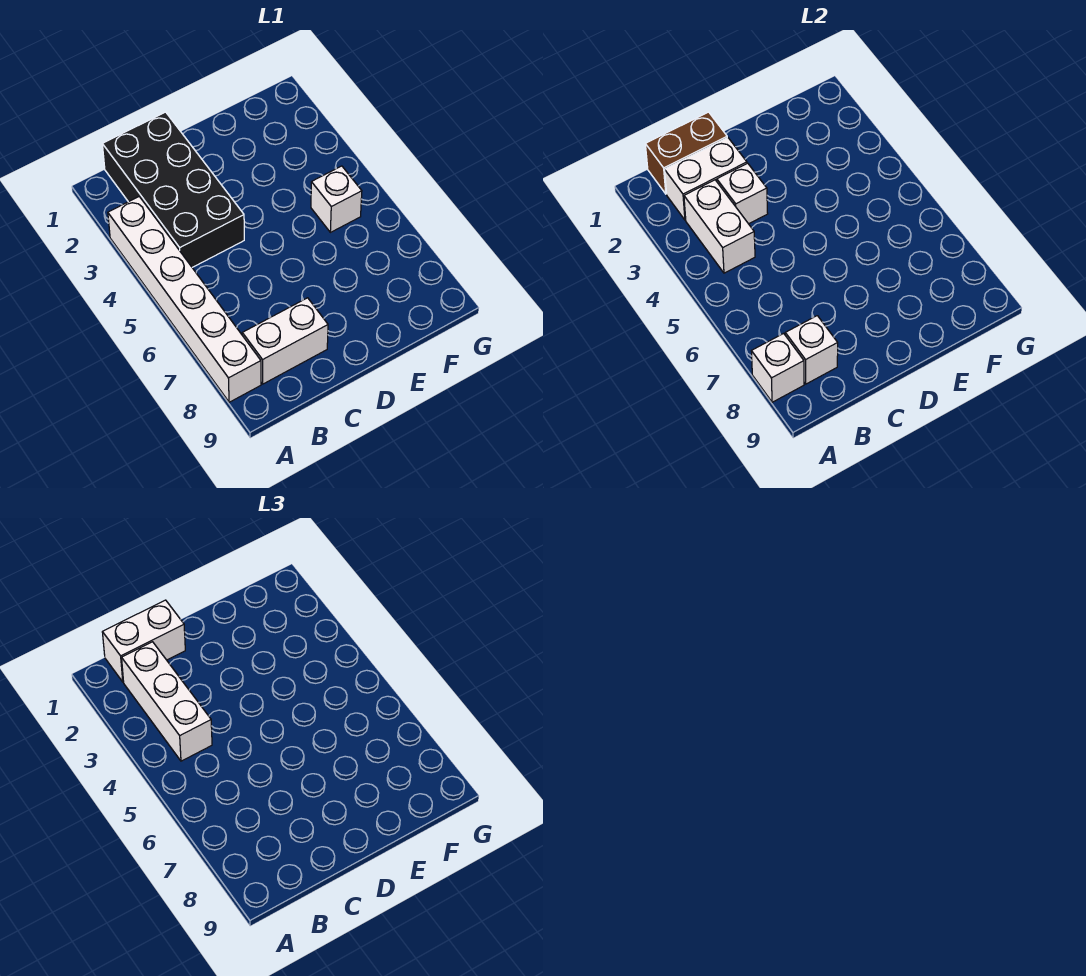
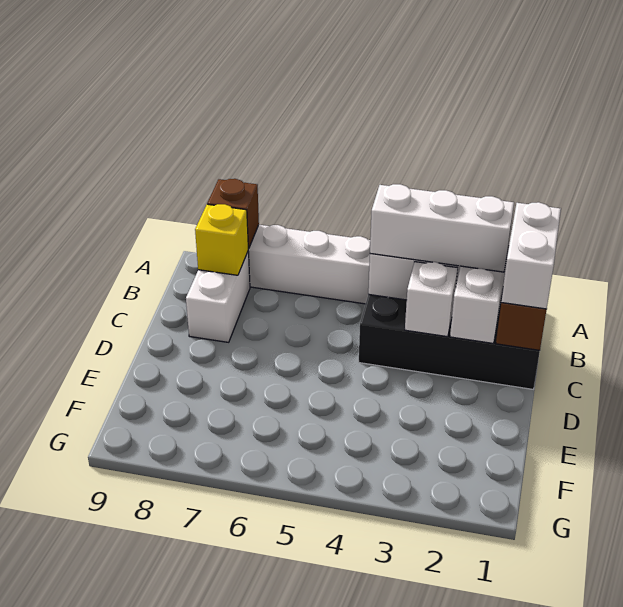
white 1x1 brick [751,333,804,402] -> brown 1x1 brick [207,179,259,249]
white 1x1 brick [785,316,838,384] -> yellow 1x1 brick [195,204,248,275]
white 1x1 brick [311,166,362,232] -> none

